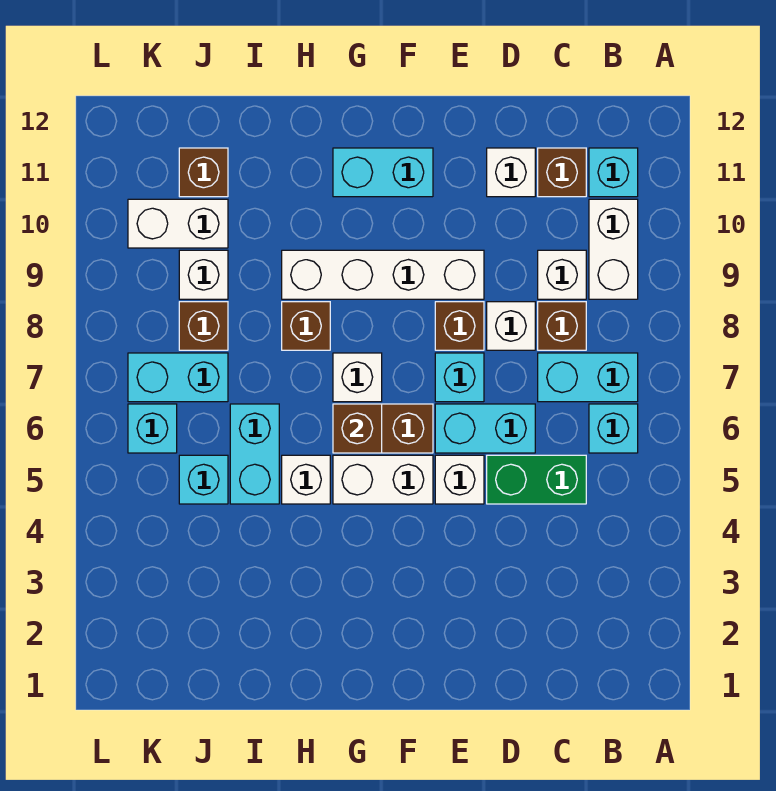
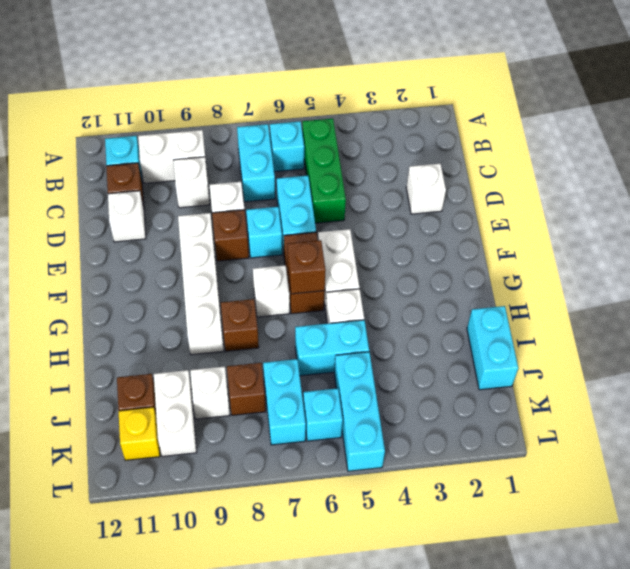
green 1x2 brick [487,455,586,504] -> green 1x3 brick [302,119,346,223]
brown 1x1 brick [538,302,586,350] -> none
white 1x1 brick [435,455,484,504] -> white 1x1 brick moved to [406,164,446,214]
cyan 1x2 brick [333,148,433,197] -> cyan 1x2 brick moved to [467,306,518,390]
cyan 1x1 brick [179,455,228,504] -> cyan 1x3 brick [334,352,385,471]
none -> yellow 1x1 brick [119,407,160,460]

